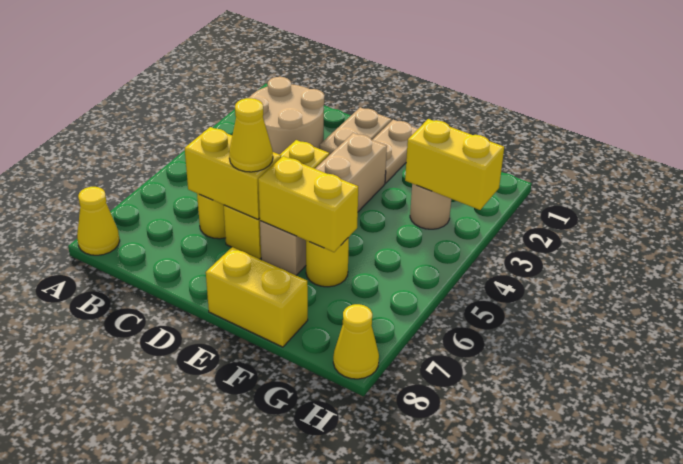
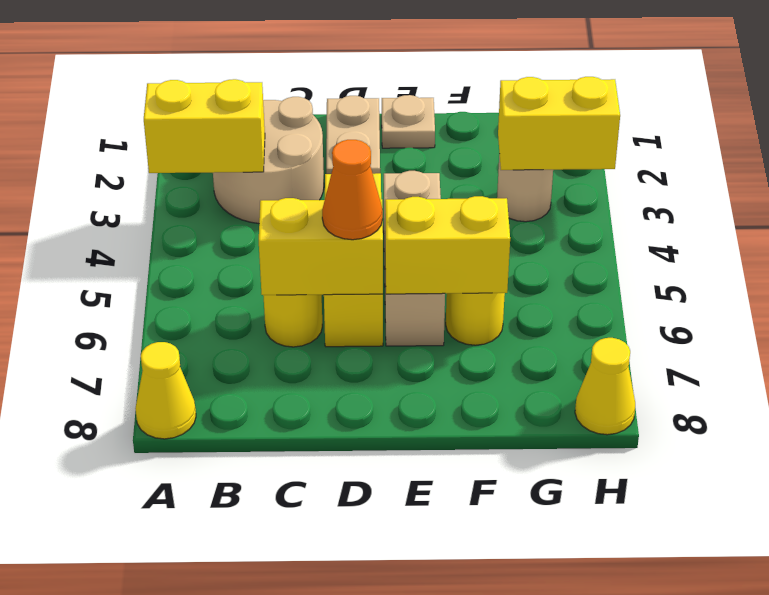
yellow 1x1 cone [229,98,273,172] -> orange 1x1 cone [322,140,383,240]
tan 1x2 plate [373,120,418,183] -> tan 1x1 plate [382,95,435,148]
tan 1x4 brick [260,133,387,275] -> tan 1x3 brick [384,171,445,346]
yellow 1x2 brick [206,247,308,347] -> yellow 1x2 brick moved to [144,79,265,173]

